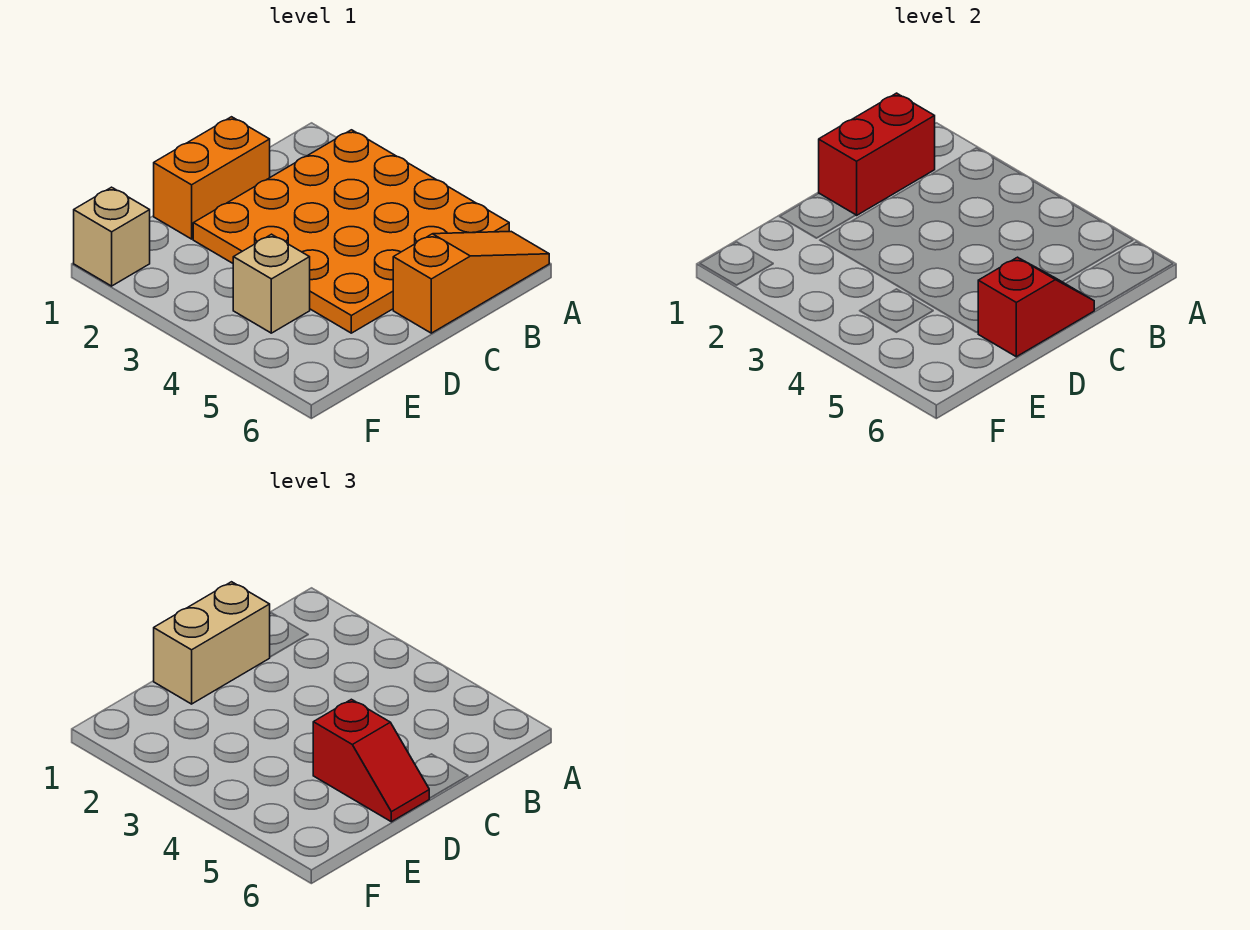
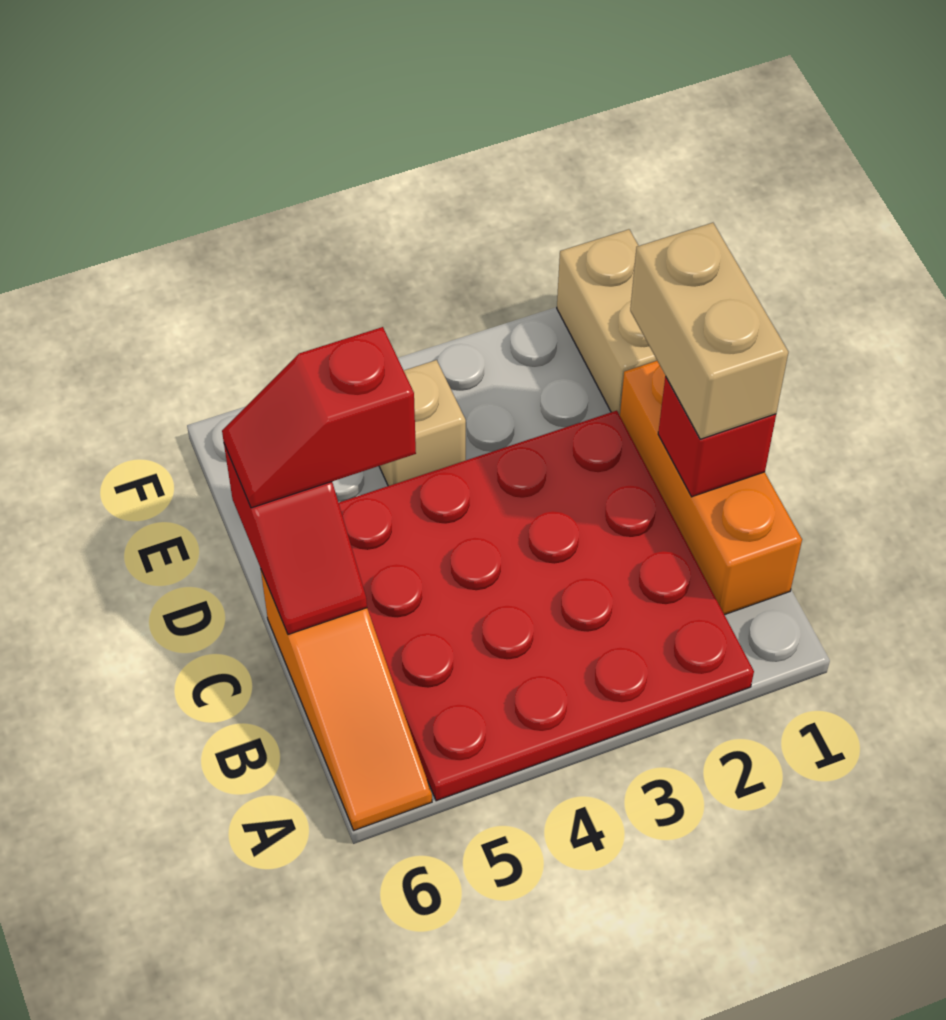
orange 4x4 plate [193,130,509,333] -> red 4x4 plate [339,411,754,801]
red 1x2 brick [819,93,935,215] -> red 1x1 brick [658,376,776,497]
orange 1x2 brick [154,117,270,239] -> orange 1x3 brick [620,361,802,615]
tan 1x1 brick [74,187,150,286] -> tan 1x2 brick [557,229,657,415]

